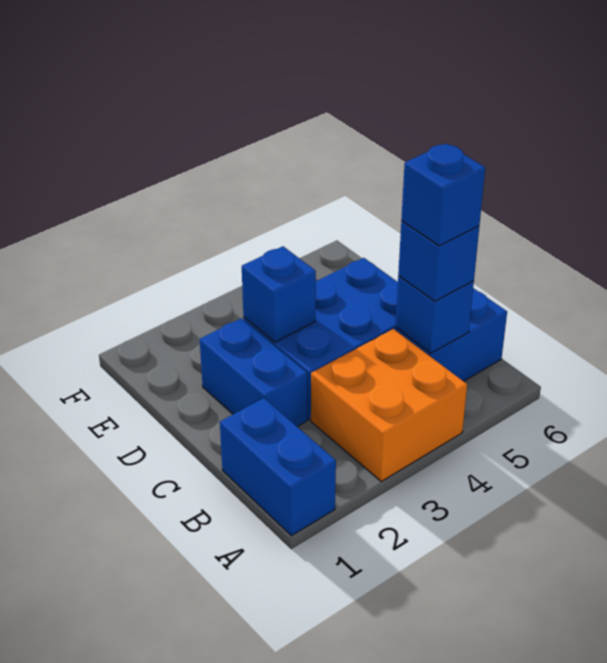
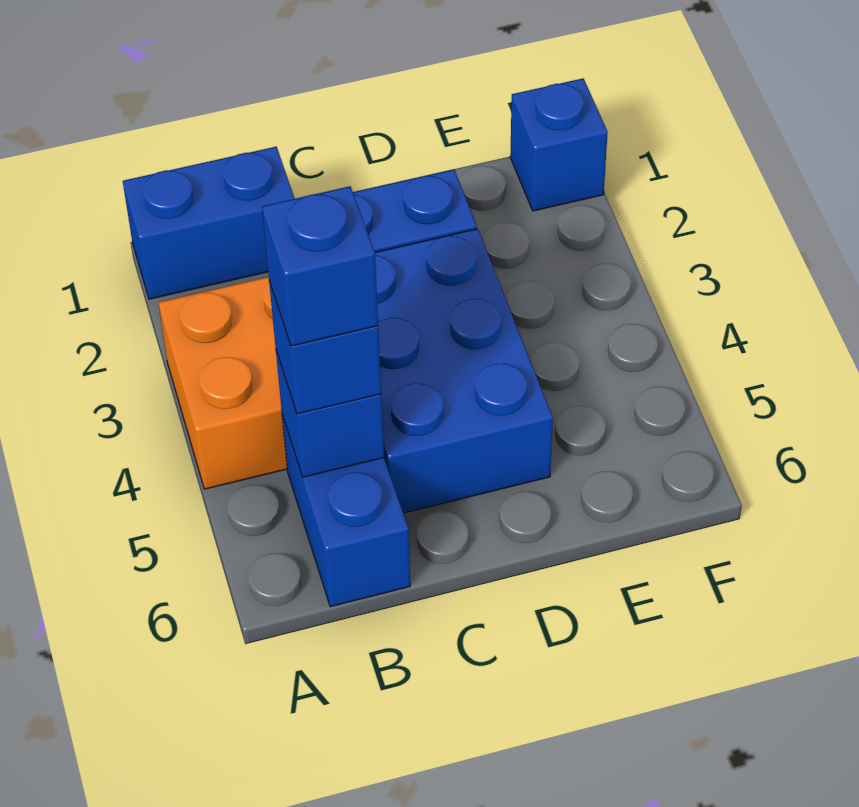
blue 1x1 brick [242,246,316,342] -> blue 1x1 brick moved to [510,78,608,211]

